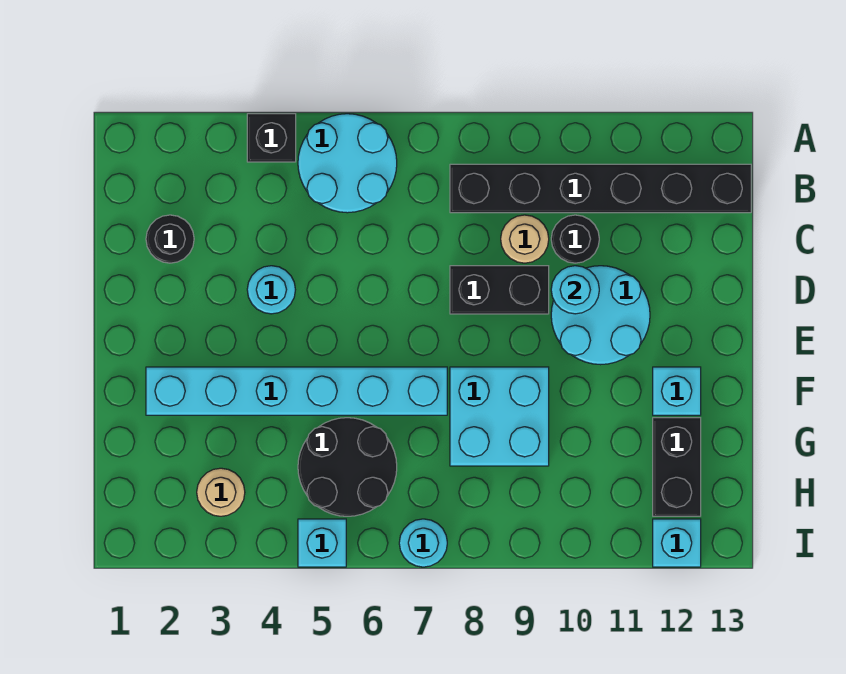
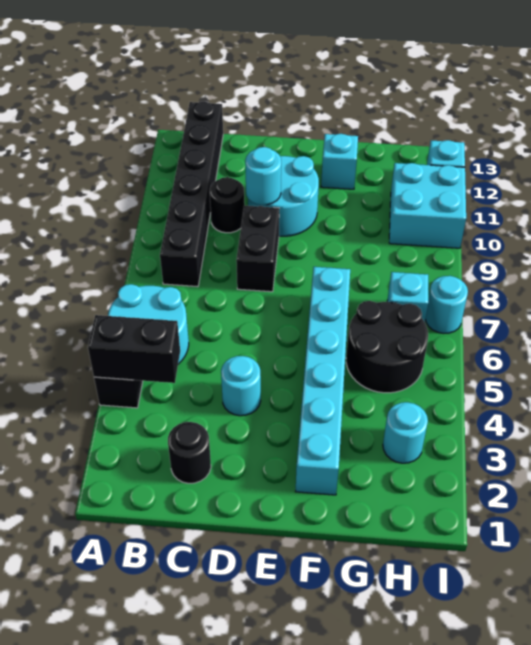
tan 1x1 round brick [501,215,549,263] -> none
cyan 2x2 brick [450,367,549,466] -> cyan 2x2 brick moved to [389,163,466,248]
black 1x2 brick [653,418,701,516] -> black 1x2 brick moved to [88,315,180,383]
tan 1x1 round brick [197,468,245,516] -> cyan 1x1 round brick [383,402,428,463]
cyan 1x1 brick [298,519,346,567] -> cyan 1x1 brick moved to [387,272,428,322]

